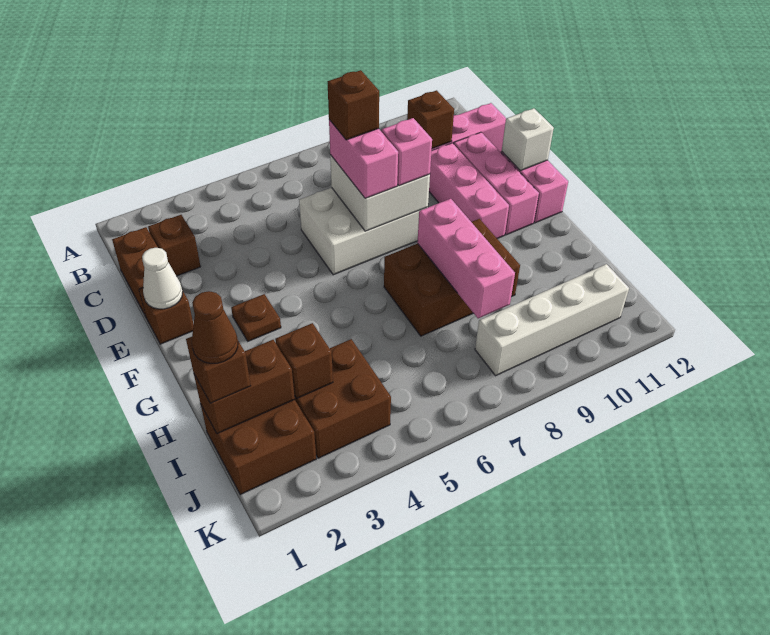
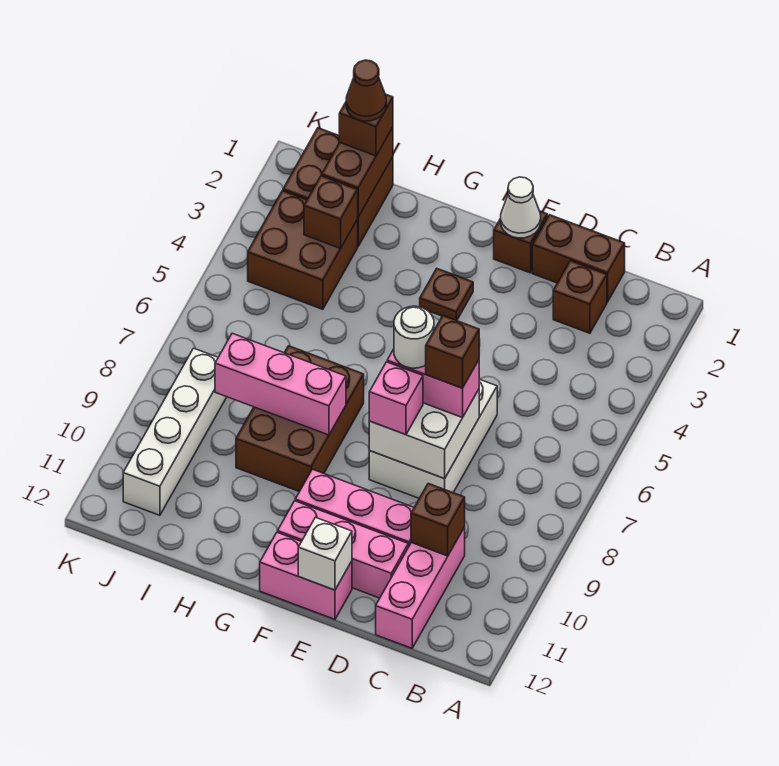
none -> white 1x1 round brick [394,306,434,368]

